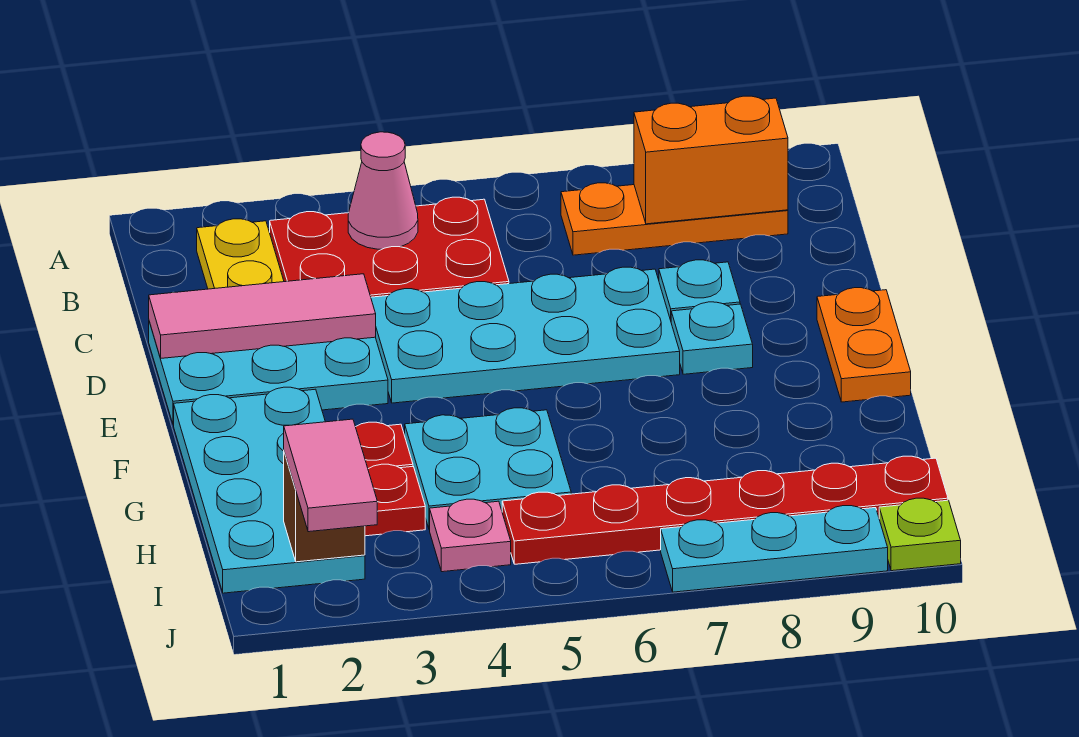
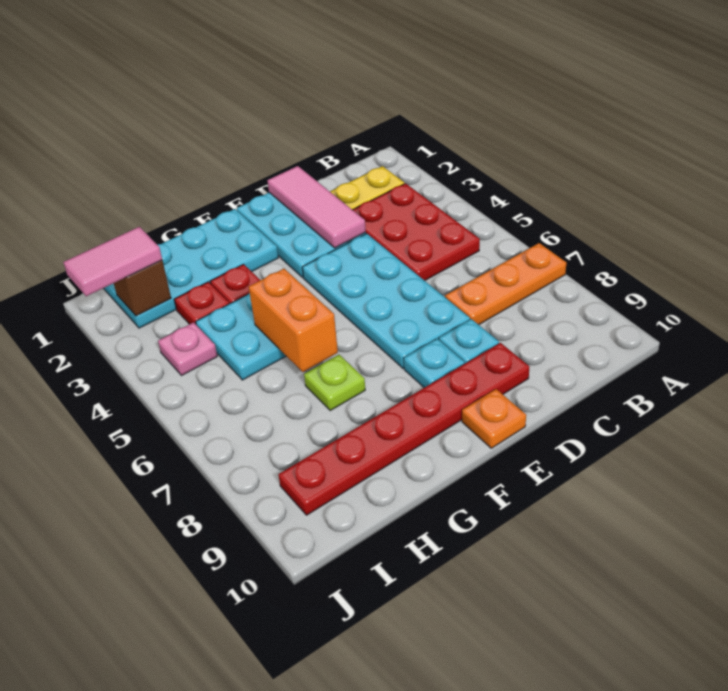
pink 1x1 cone [348,132,418,249] -> none
orange 1x3 plate [561,183,788,255] -> orange 1x3 plate turned to [445,243,566,325]
orange 1x2 brick [634,96,788,224] -> orange 1x2 brick moved to [249,269,338,372]
orange 1x2 plate [817,288,911,402] -> orange 1x1 plate [462,389,526,448]
red 1x6 plate [502,456,948,564] -> red 1x6 plate turned to [278,343,529,515]
cyan 1x3 plate [661,506,888,592] -> none
lime 1x1 plate [879,498,961,571] -> lime 1x1 plate moved to [304,355,365,410]

